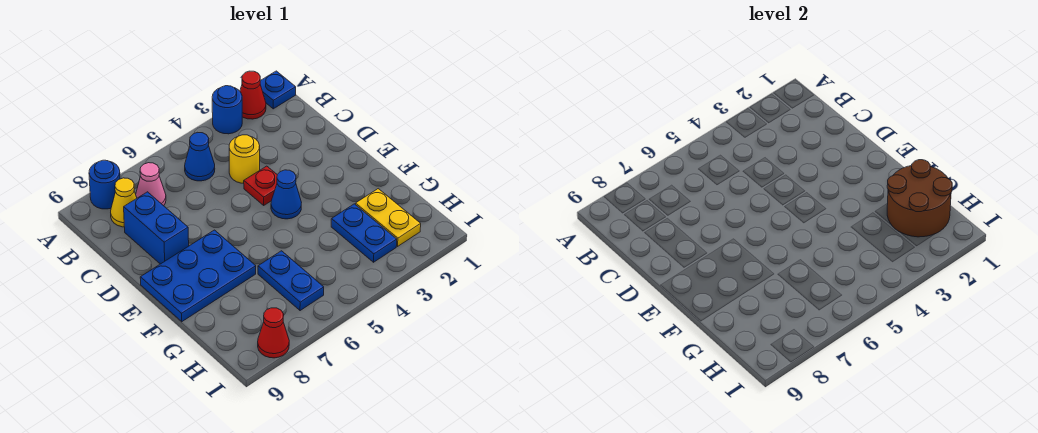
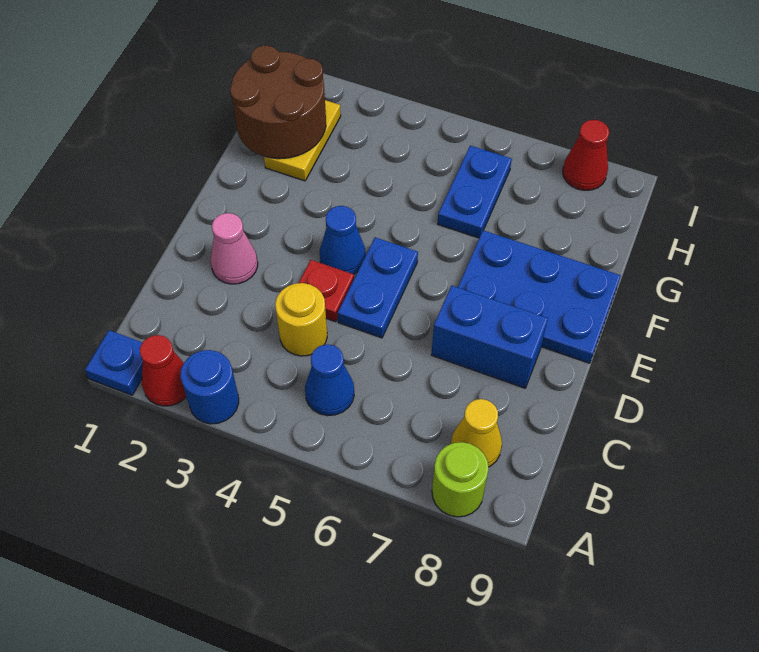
blue 1x1 round brick [89,160,120,209] -> lime 1x1 round brick [432,442,489,517]
pink 1x1 cone [136,163,166,206] -> pink 1x1 cone moved to [211,213,258,284]
blue 1x2 brick [124,192,189,264] -> blue 1x2 brick turned to [431,286,548,388]
blue 1x2 plate [331,204,397,262] -> blue 1x2 plate moved to [338,237,418,338]

